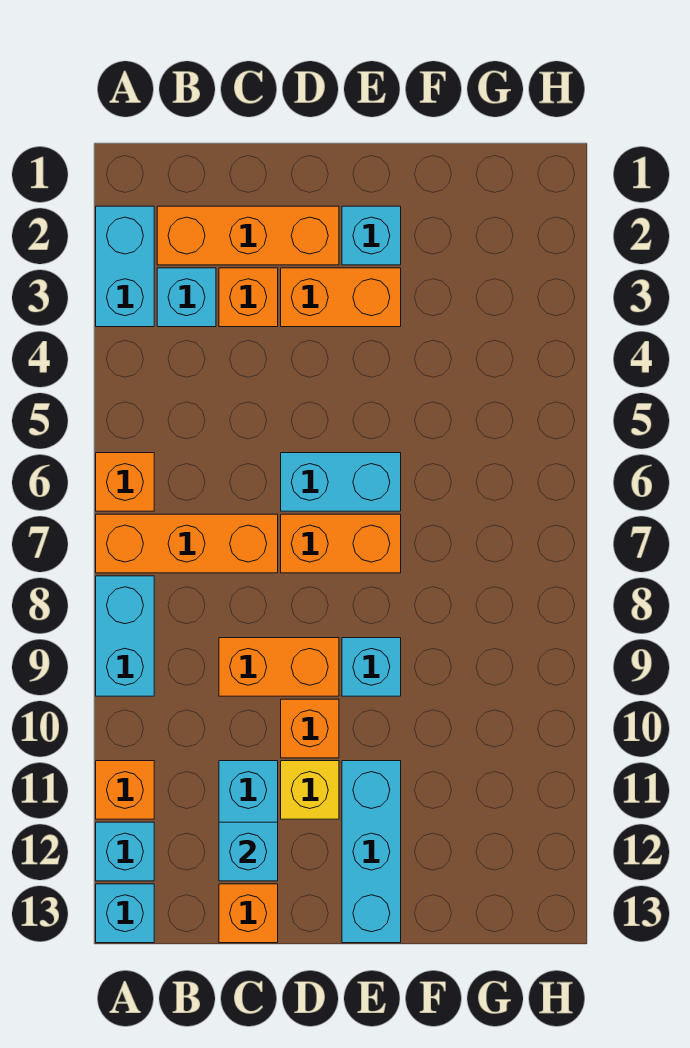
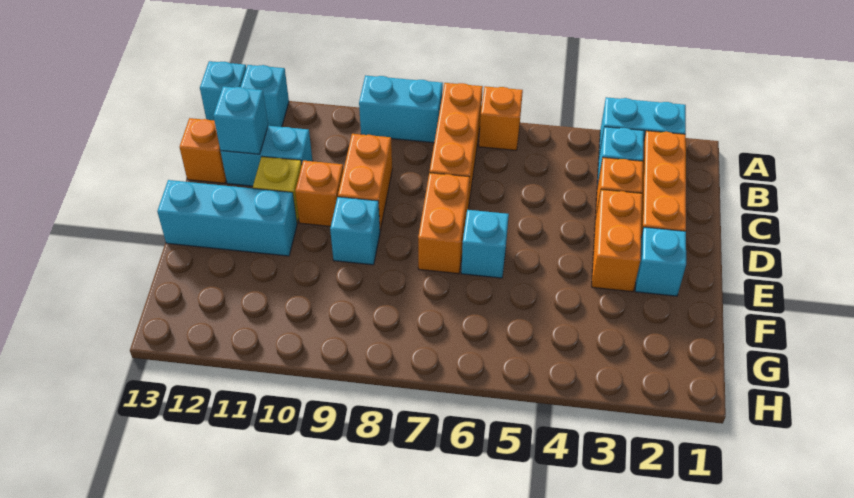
orange 1x1 brick [96,761,154,819] -> none
cyan 1x2 brick [281,453,401,511] -> cyan 1x1 brick [461,210,509,278]

